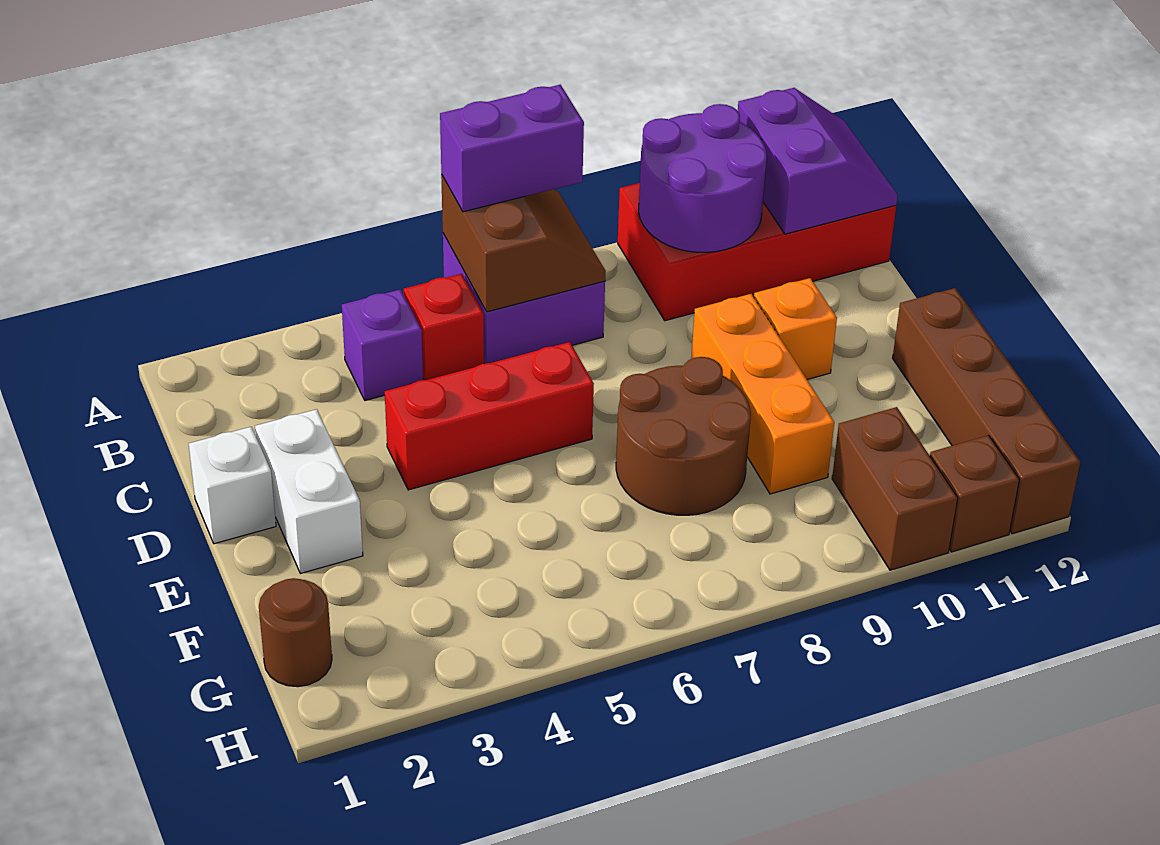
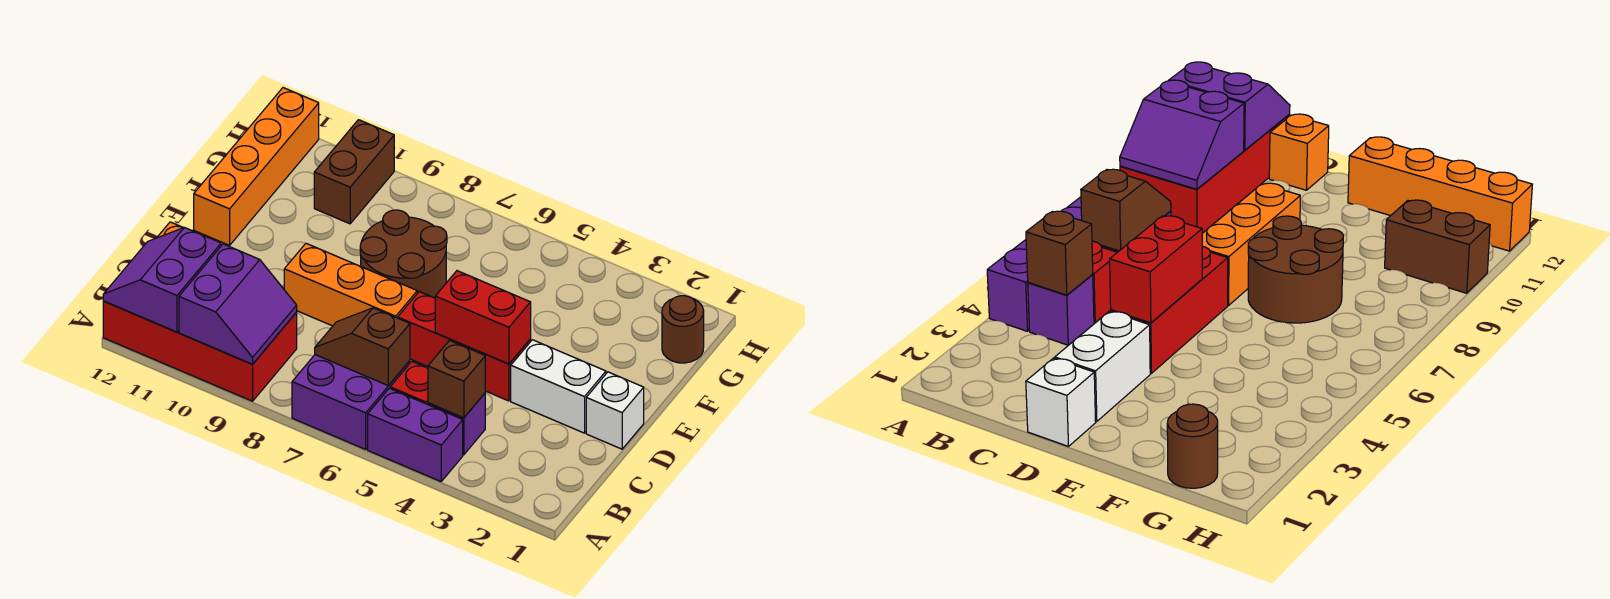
brown 2x2 slope [441,174,606,312] -> brown 1x2 slope [315,308,410,386]
purple 1x2 brick [440,85,584,212] -> purple 1x2 brick moved to [368,388,463,481]
purple 2x2 round brick [639,104,767,252] -> purple 2x2 slope [179,244,297,364]
white 1x2 brick [255,409,363,574] -> white 1x2 brick turned to [511,340,606,433]
none -> red 1x2 brick [435,271,531,364]
orange 1x3 brick [691,294,834,494] -> orange 1x3 brick turned to [284,243,417,326]
orange 1x1 brick [754,278,837,380] -> orange 1x1 brick moved to [1269,114,1329,190]
brown 1x4 brick [893,288,1080,534] -> orange 1x4 brick [194,88,319,245]
brown 1x1 brick [930,435,1019,552] -> brown 1x1 brick moved to [428,341,485,418]

